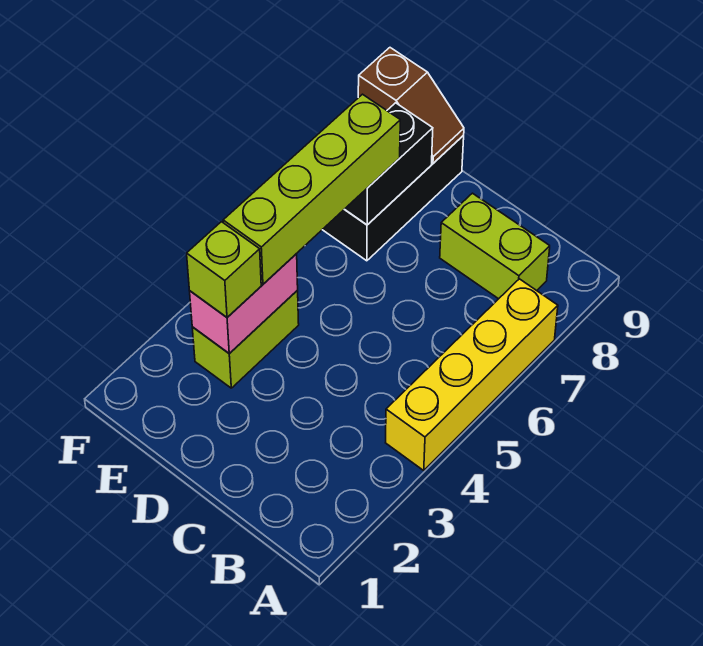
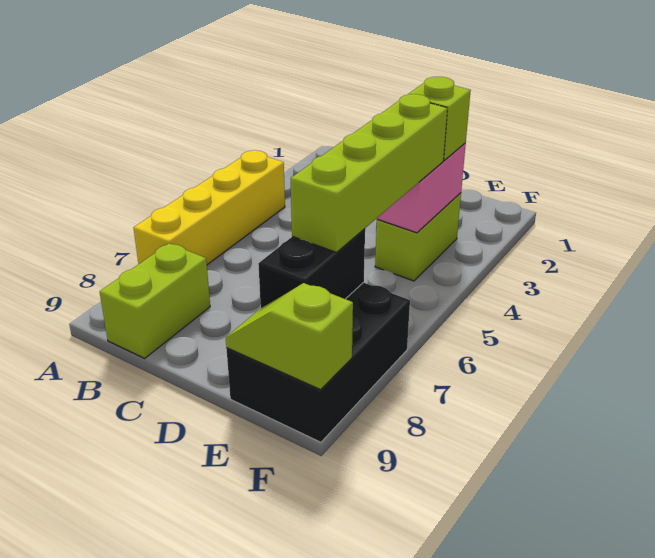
lime 1x2 brick [440,193,550,299] -> lime 1x2 brick turned to [100,243,210,358]
brown 1x2 slope [358,48,464,163] -> lime 1x2 slope [226,283,353,390]

